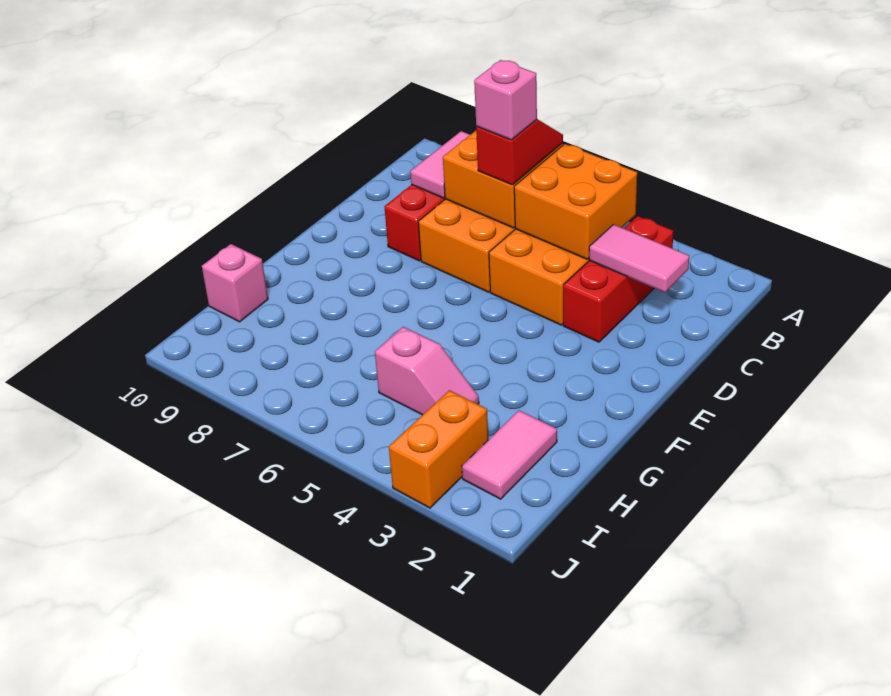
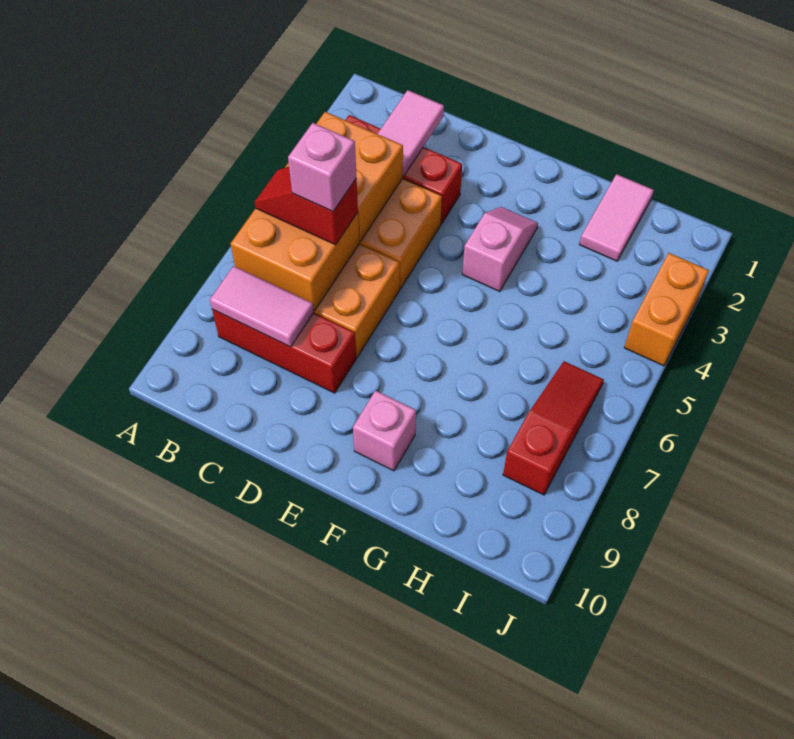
pink 1x2 tile [462,410,557,499] -> pink 1x2 tile turned to [579,174,654,261]
pink 1x2 slope [375,327,479,415] -> pink 1x2 slope moved to [462,207,538,292]
pink 1x1 brick [202,244,268,322] -> pink 1x1 brick moved to [353,391,416,471]
orange 1x2 brick [389,390,488,508] -> orange 1x2 brick turned to [624,253,709,366]
none -> red 1x3 slope [503,361,604,495]

